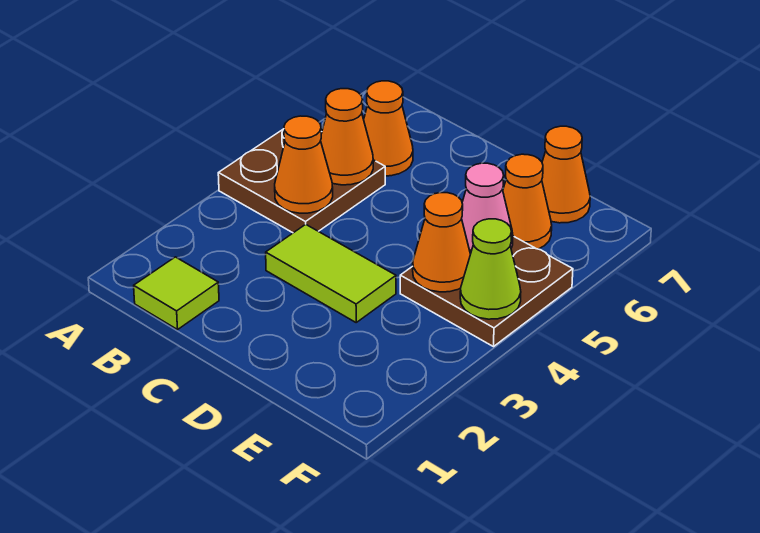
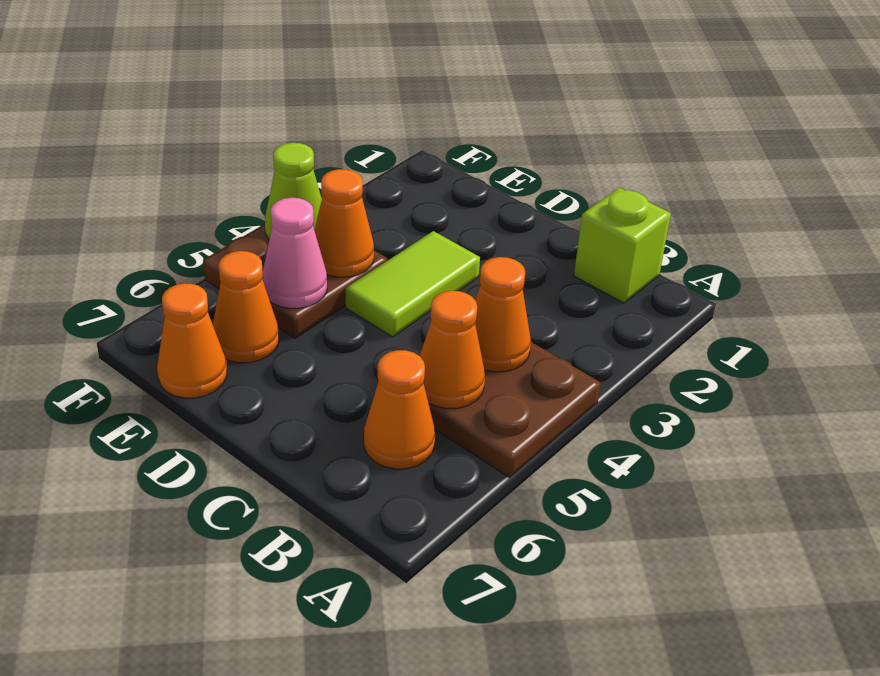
lime 1x1 tile [134,257,219,330] -> lime 1x1 brick [574,188,671,303]
lime 1x2 tile [266,224,396,322] -> lime 1x2 tile turned to [346,231,480,337]

